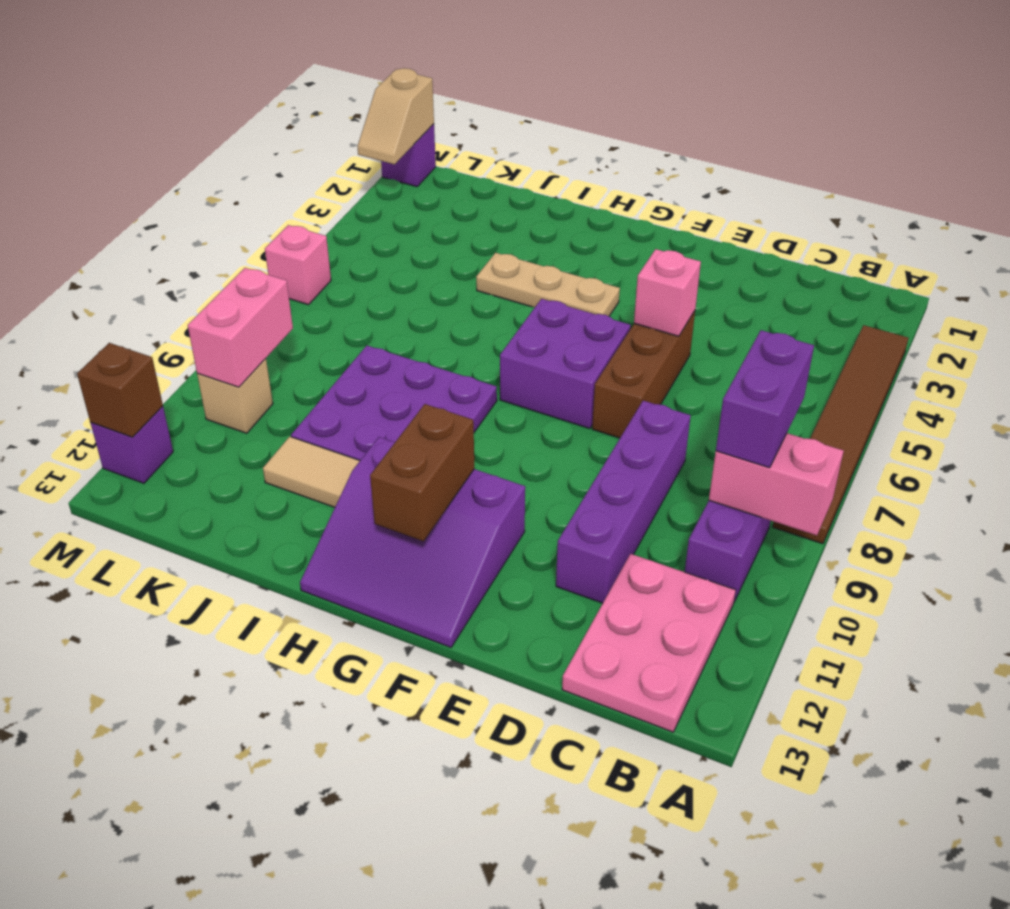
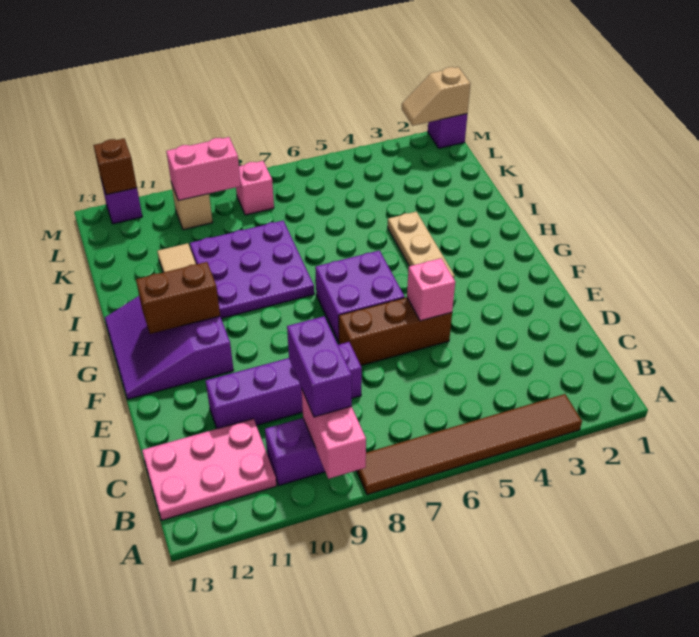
purple 1x2 brick [716,330,814,468] -> purple 1x2 brick turned to [287,316,352,417]
pink 1x1 brick [265,225,331,305] -> pink 1x1 brick moved to [236,161,274,215]

